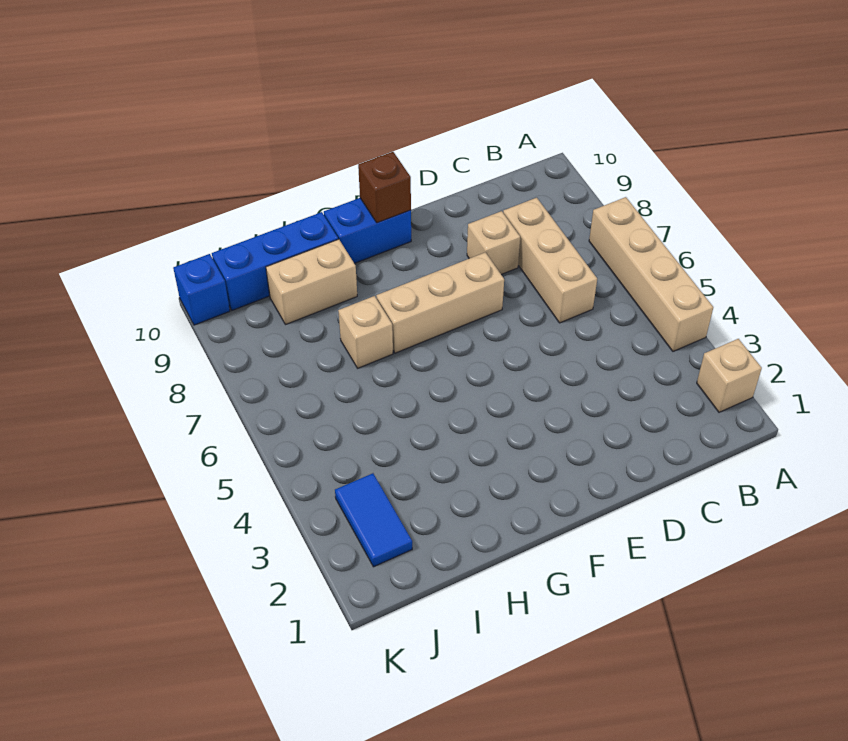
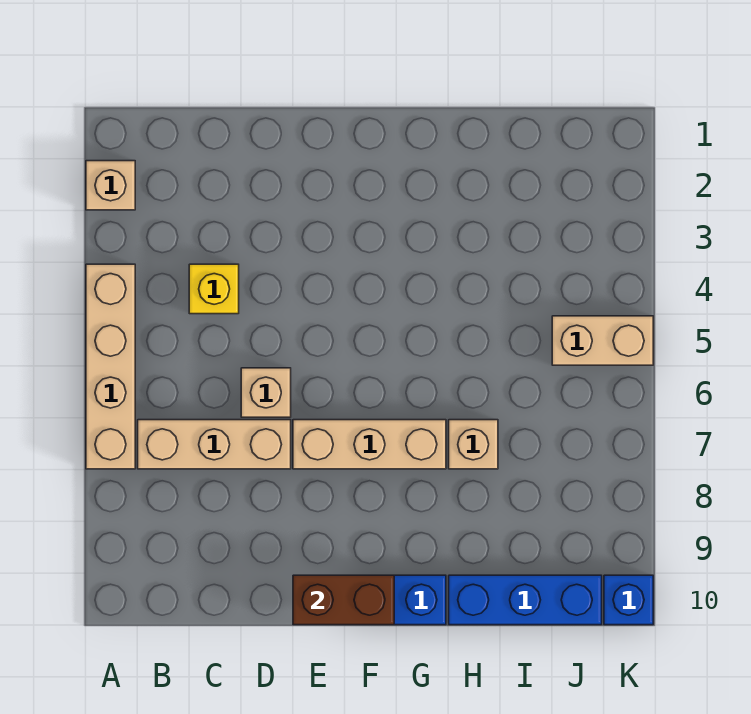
none -> yellow 1x1 brick [189,264,239,314]
tan 1x3 brick [503,198,597,323] -> tan 1x3 brick turned to [138,420,291,469]
tan 1x1 brick [467,211,520,275] -> tan 1x1 brick moved to [241,368,291,417]
brown 1x1 brick [358,152,411,223] -> brown 1x2 brick [293,575,394,625]
tan 1x2 brick [266,239,357,325] -> tan 1x2 brick moved to [552,316,653,365]
blue 1x2 tile [335,473,412,567] -> none

